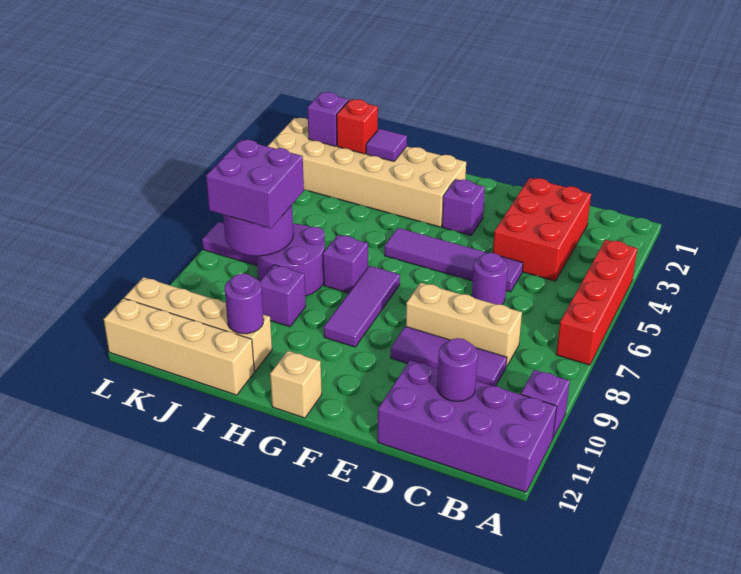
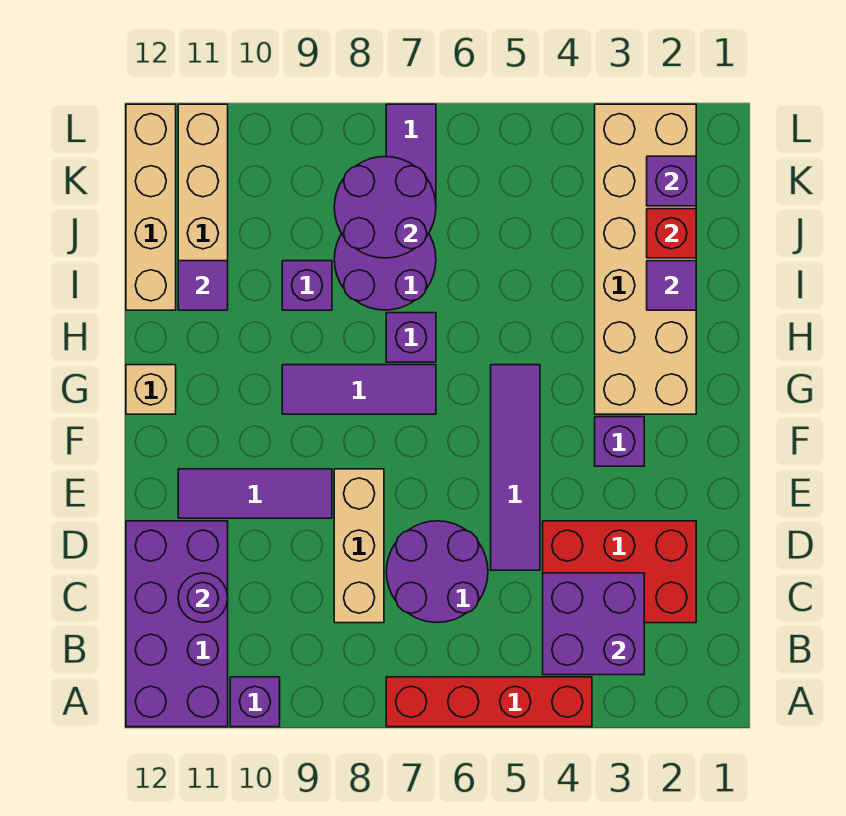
purple 1x3 tile [391,326,507,386] -> purple 1x3 tile turned to [178,469,332,518]
purple 1x1 round brick [472,253,508,305] -> purple 2x2 round brick [386,521,488,623]
purple 1x1 round brick [225,273,264,334] -> purple 1x1 tile [178,261,228,310]
purple 2x2 brick [206,140,304,228] -> purple 2x2 brick moved to [543,573,644,675]

